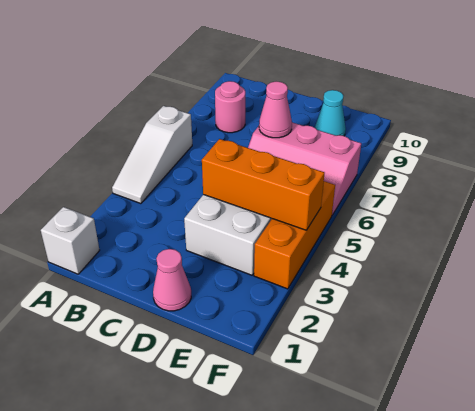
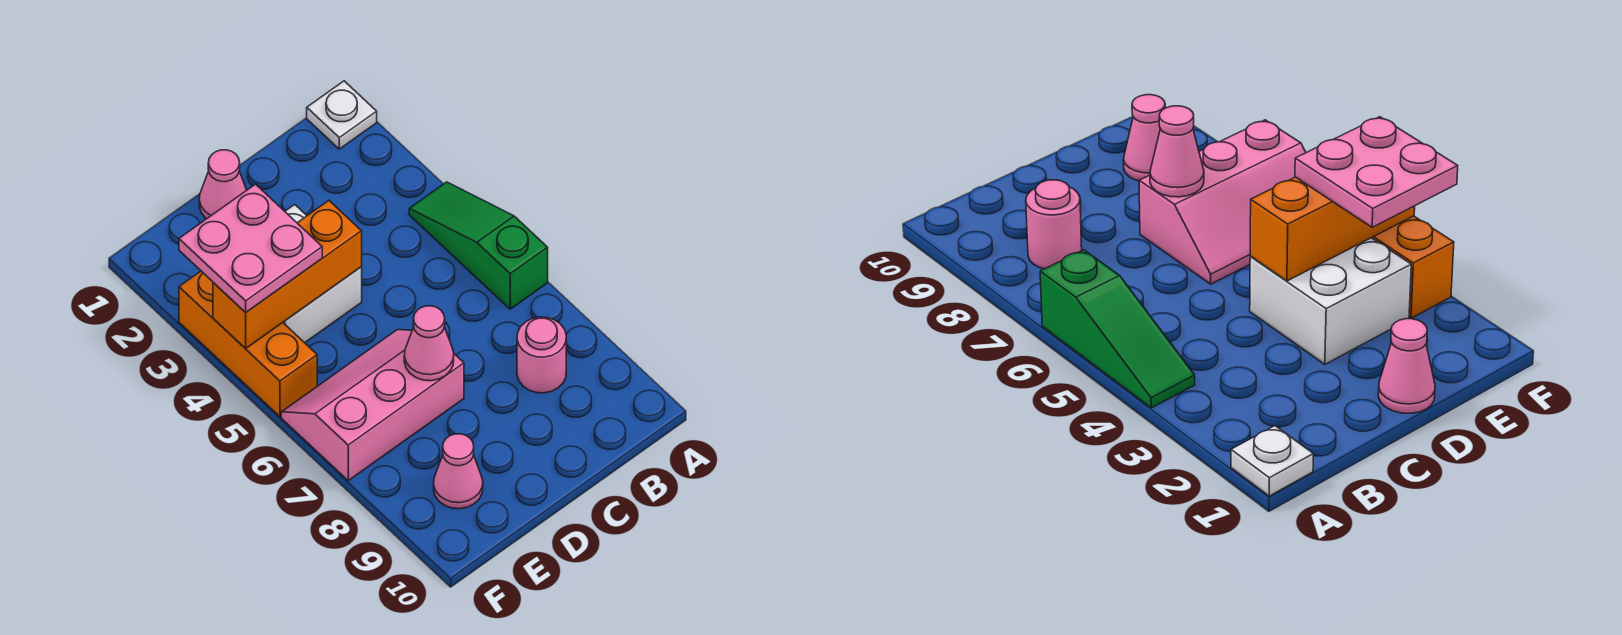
white 1x1 brick [41,207,100,274] -> white 1x1 plate [307,81,377,149]
white 1x3 slope [112,106,192,204] -> green 1x3 slope [409,182,548,309]
none -> pink 2x2 plate [179,184,322,313]
cyan 1x1 cone [315,90,346,136] -> pink 1x1 cone [434,434,483,509]

